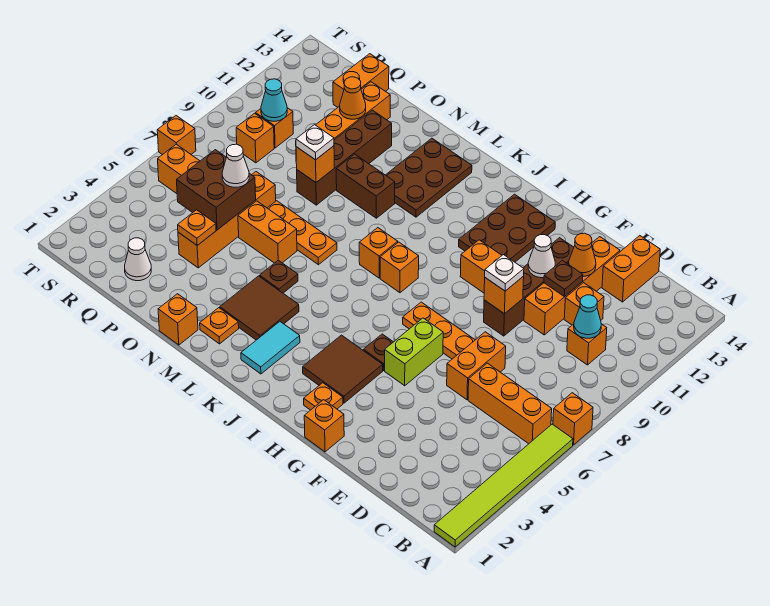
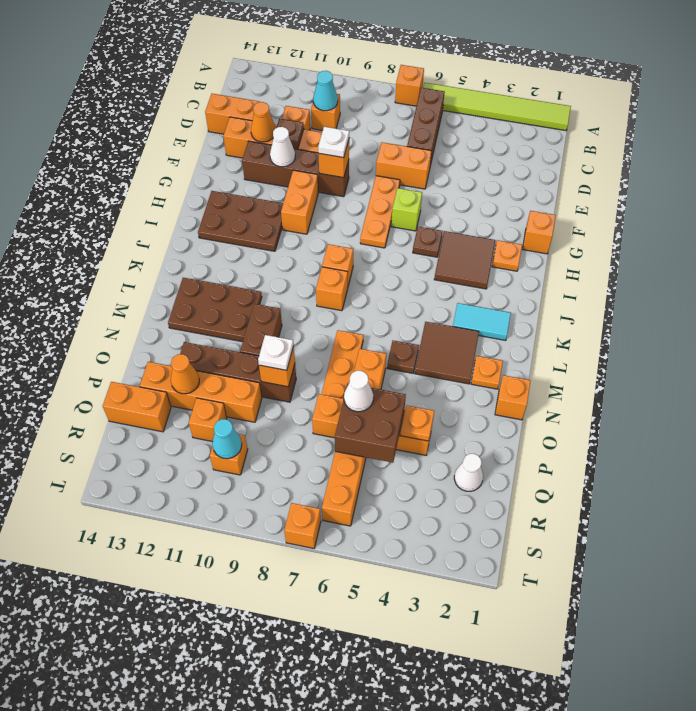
orange 1x3 brick [468,363,552,444] -> brown 1x3 brick [407,88,445,166]
lime 1x2 brick [385,318,443,386] -> lime 1x1 brick [391,188,422,231]
orange 1x1 brick [236,113,274,163] -> orange 1x1 brick moved to [189,398,227,442]

